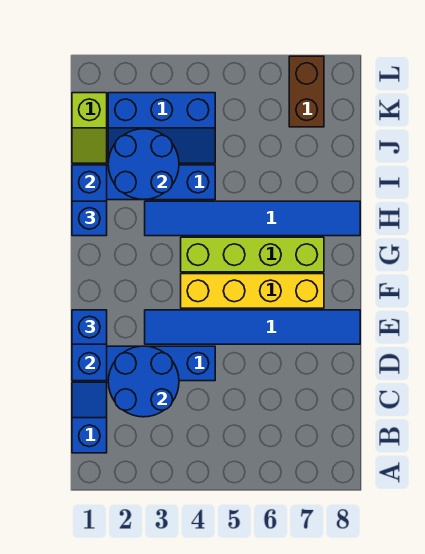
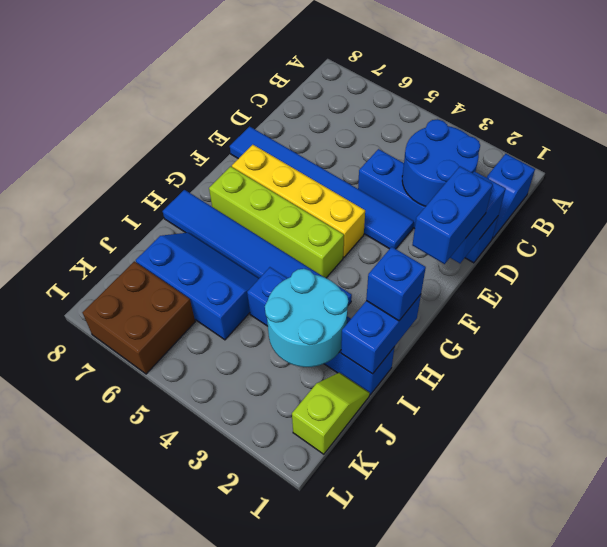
blue 1x1 brick [72,310,107,344] -> blue 1x2 brick [412,166,493,264]
blue 2x2 round brick [108,129,179,200] -> cyan 2x2 round brick [265,269,348,367]
blue 2x3 slope [108,93,215,163] -> blue 2x3 slope moved to [136,233,259,340]
brown 1x2 brick [289,56,324,127] -> brown 2x2 brick [82,261,195,374]

